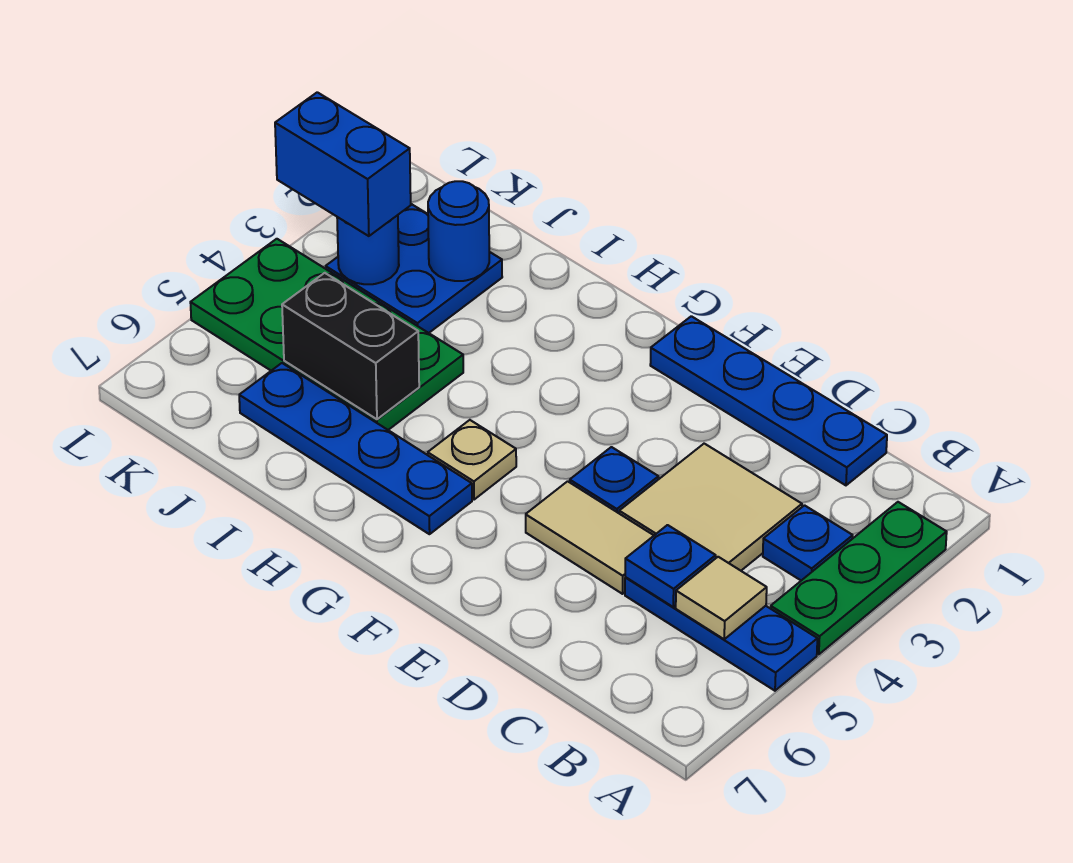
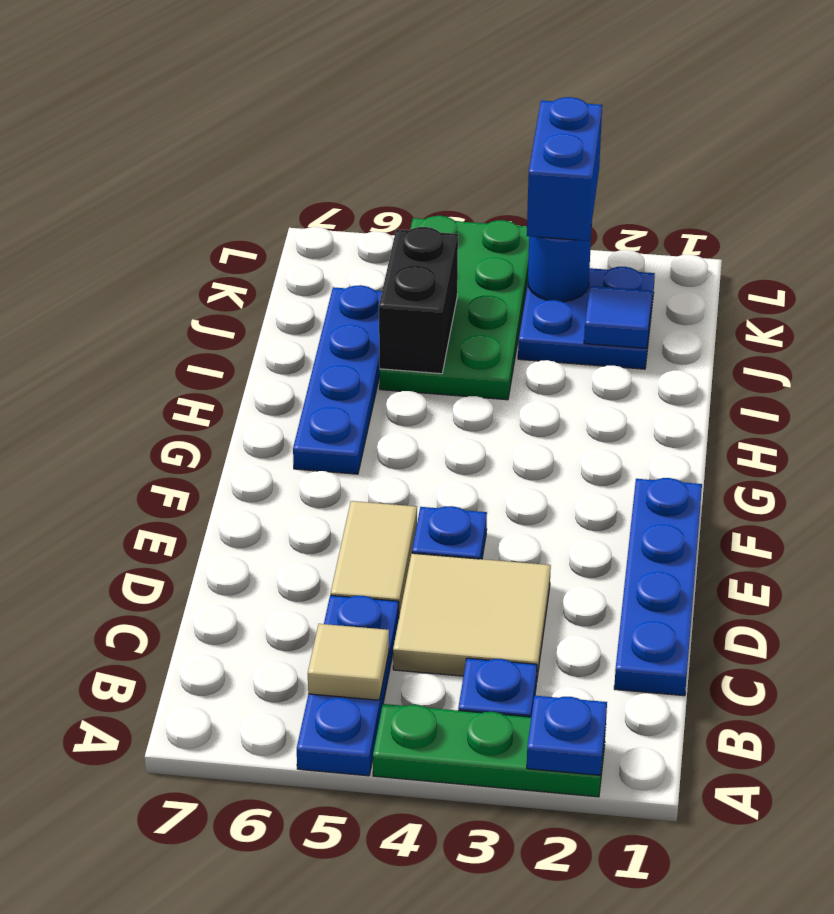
blue 1x1 plate [625,525,716,607] -> blue 1x1 plate moved to [527,696,607,775]
tan 1x1 plate [428,420,516,500] -> none
blue 1x1 round brick [428,181,489,281] -> blue 1x1 tile [584,286,652,348]

